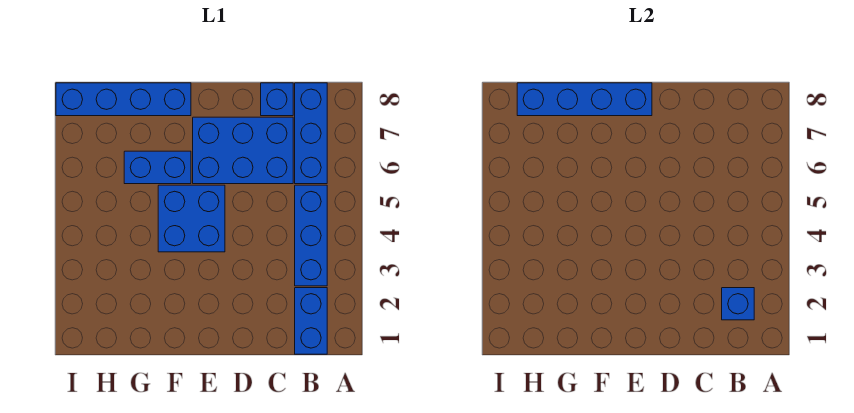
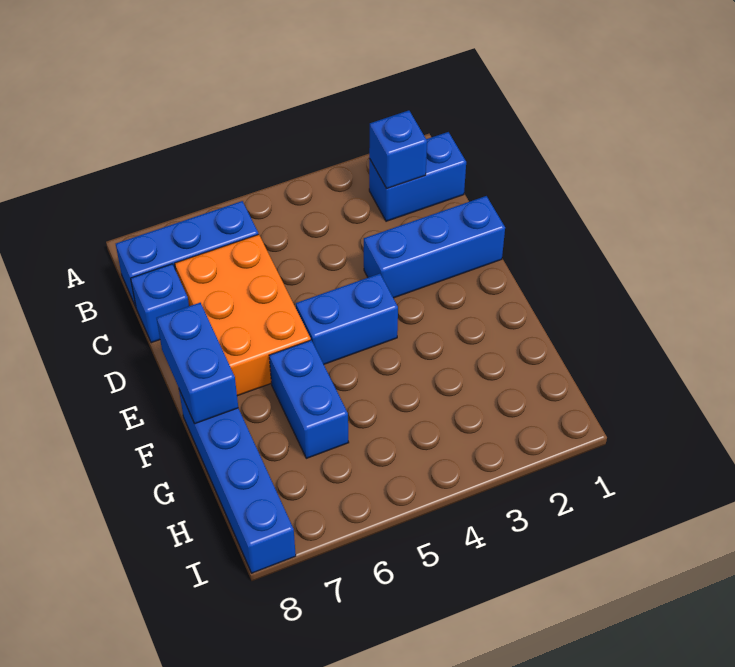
blue 1x3 brick [295,185,327,286] -> blue 1x3 brick moved to [364,196,505,298]
blue 2x3 brick [193,117,293,184] -> orange 2x3 brick [175,234,311,396]
blue 2x2 brick [158,185,225,252] -> blue 1x2 brick [296,274,398,364]
blue 1x4 brick [517,83,652,116] -> blue 1x2 brick [157,303,238,424]

